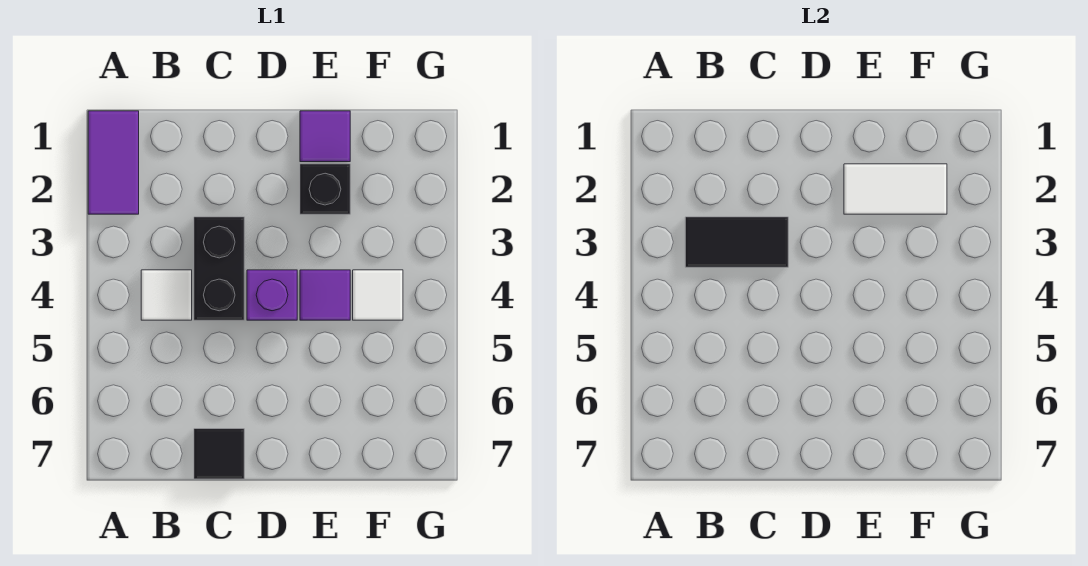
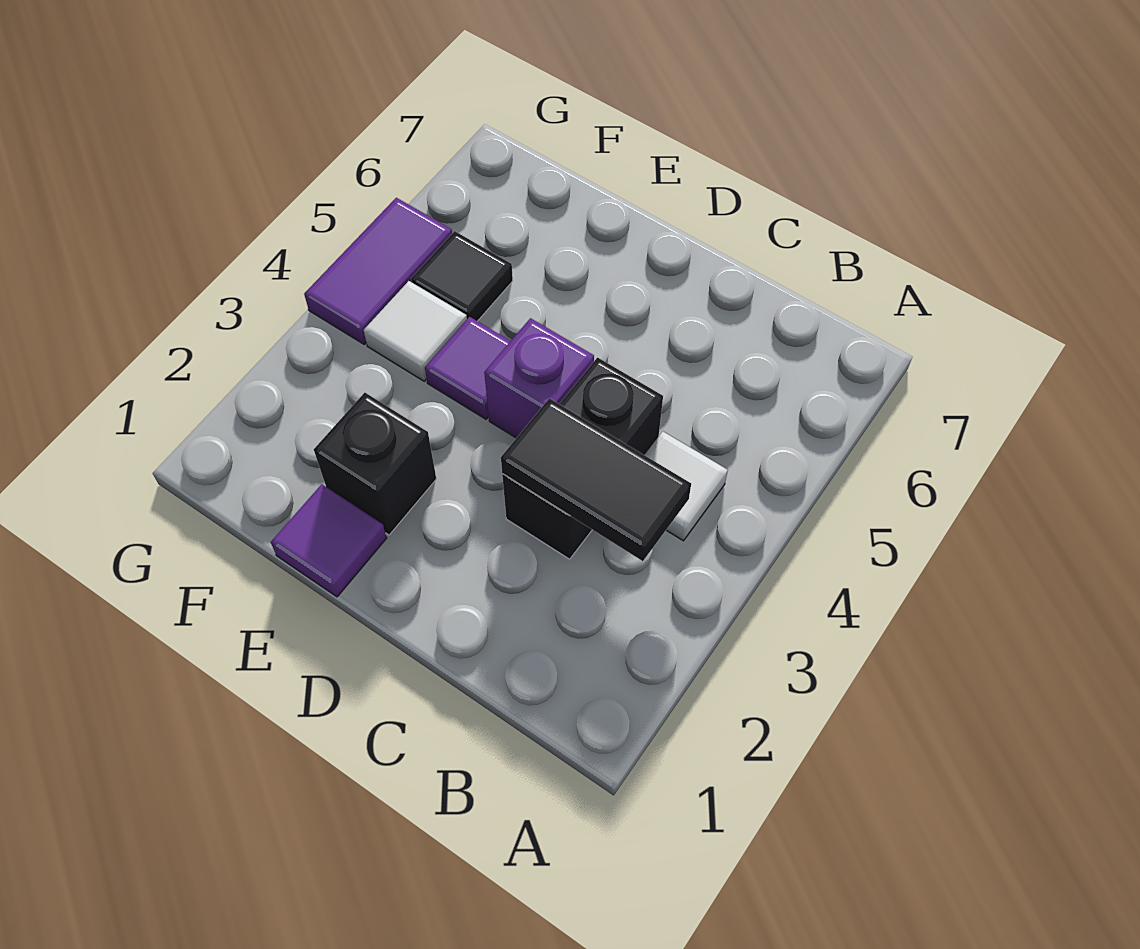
purple 1x2 tile [88,111,139,214] -> purple 1x2 tile moved to [304,198,452,344]
black 1x1 tile [194,429,244,479] -> black 1x1 tile moved to [411,231,513,321]
white 1x2 tile [844,164,947,214] -> none

